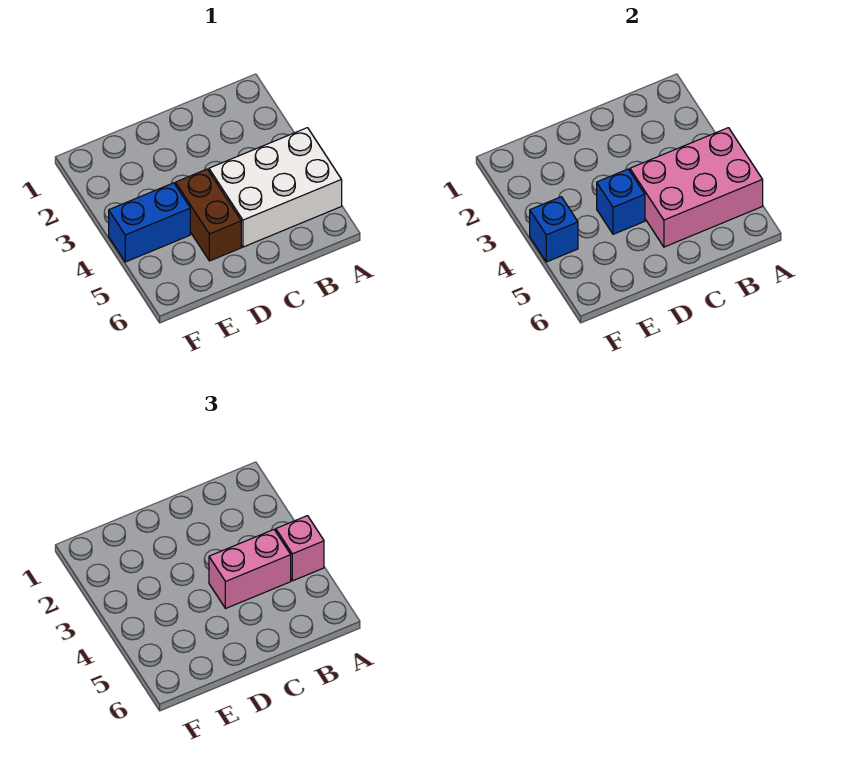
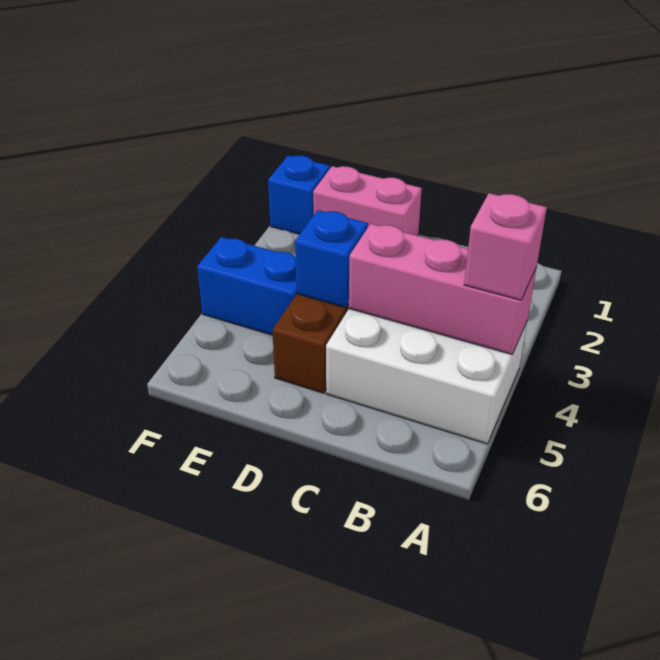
pink 2x3 brick [630,128,763,247] -> pink 1x3 brick [348,224,537,354]
pink 1x2 brick [209,530,291,609] -> pink 1x2 brick moved to [313,166,422,236]
blue 1x1 brick [530,197,578,262] -> blue 1x1 brick moved to [268,156,330,234]

